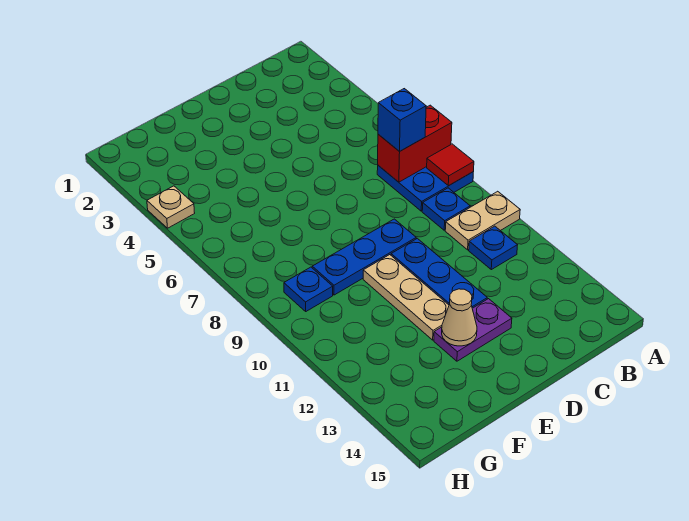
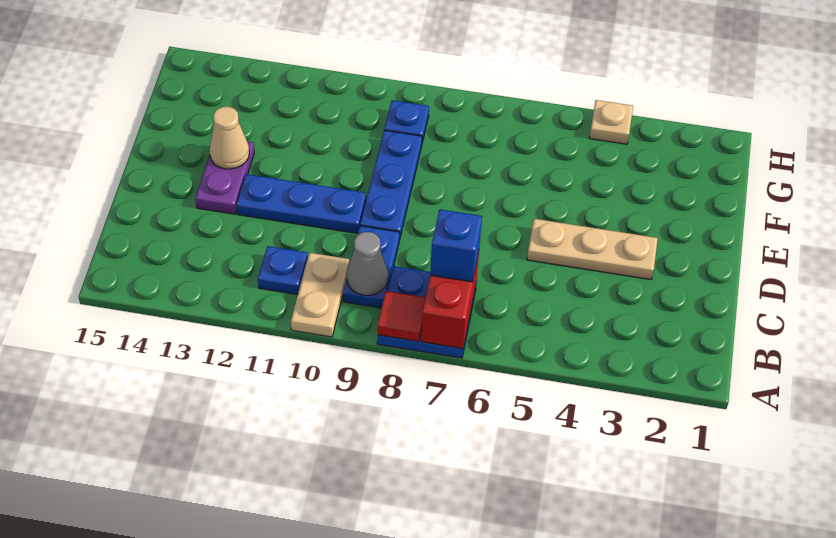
blue 1x1 plate [422,188,470,230] -> blue 1x2 plate [343,226,400,308]
none -> grey 1x1 cone [347,232,388,295]
tan 1x3 plate [363,255,449,340] -> tan 1x3 plate moved to [527,219,658,280]

